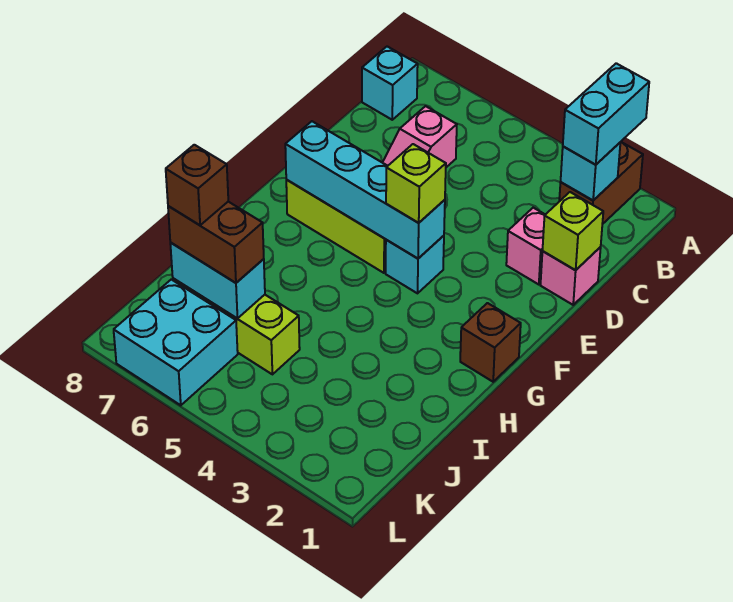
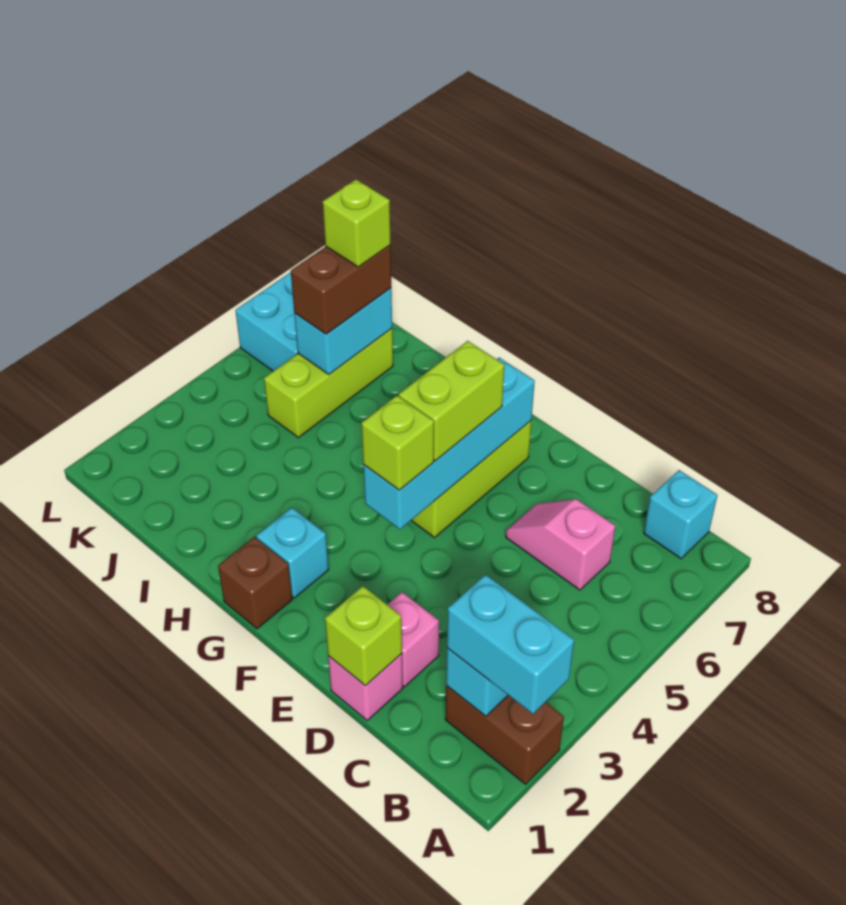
cyan 1x1 brick [386,236,444,293] -> cyan 1x1 brick moved to [257,508,329,598]
none -> lime 1x2 brick [399,341,504,461]
brown 1x1 brick [166,145,228,225] -> lime 1x1 brick [323,180,391,267]

